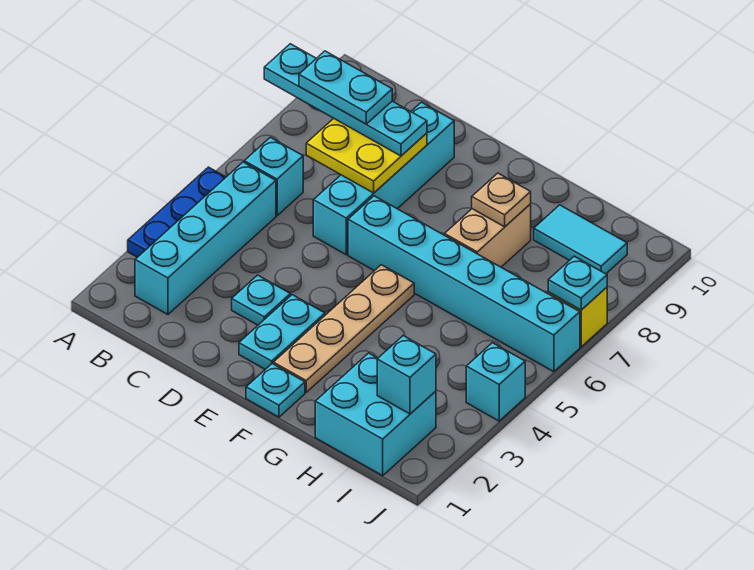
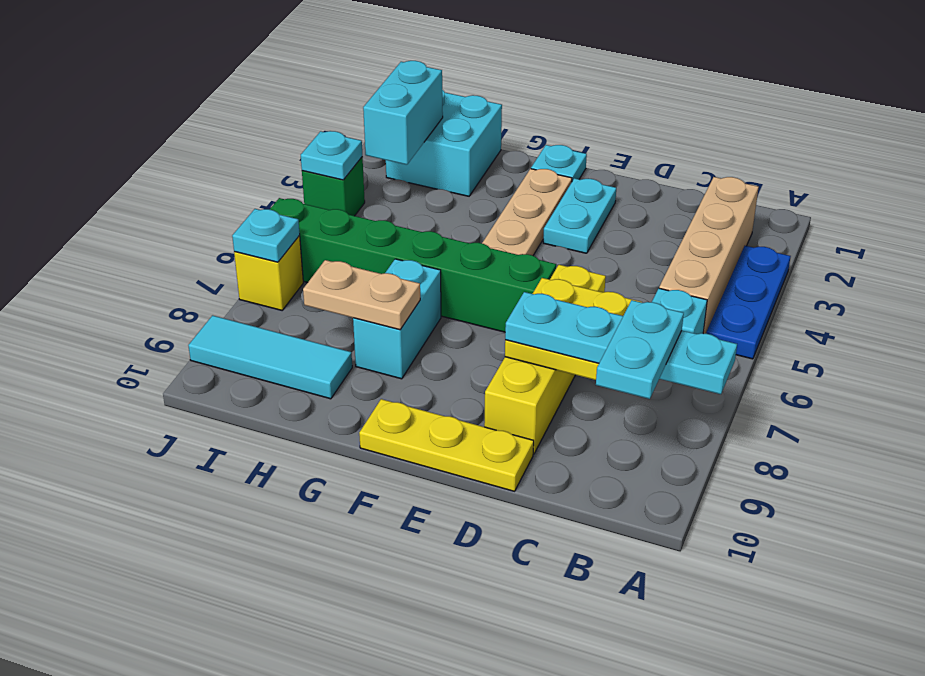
cyan 1x4 brick [135,162,276,314] -> tan 1x4 brick [659,177,759,334]
cyan 1x2 plate [299,51,392,124] -> cyan 1x2 plate turned to [596,300,684,399]
cyan 1x1 plate [232,275,290,325] -> cyan 1x1 plate moved to [301,131,362,180]
cyan 1x4 brick [313,102,454,255] -> yellow 1x4 brick [484,265,606,454]
none -> yellow 1x3 plate [359,399,534,491]
cyan 1x6 brick [348,196,580,372] -> green 1x6 brick [270,198,556,332]
tan 1x2 brick [445,204,531,267] -> cyan 1x2 brick [353,259,441,379]
tan 1x1 plate [472,173,531,227] -> tan 1x2 plate [303,260,420,330]
cyan 1x2 tile [534,205,627,274] -> cyan 1x3 tile [188,315,352,399]
cyan 1x1 brick [377,336,436,414] -> cyan 1x2 brick [363,61,443,165]
cyan 1x1 brick [466,343,525,421] -> green 1x1 brick [302,157,365,216]

